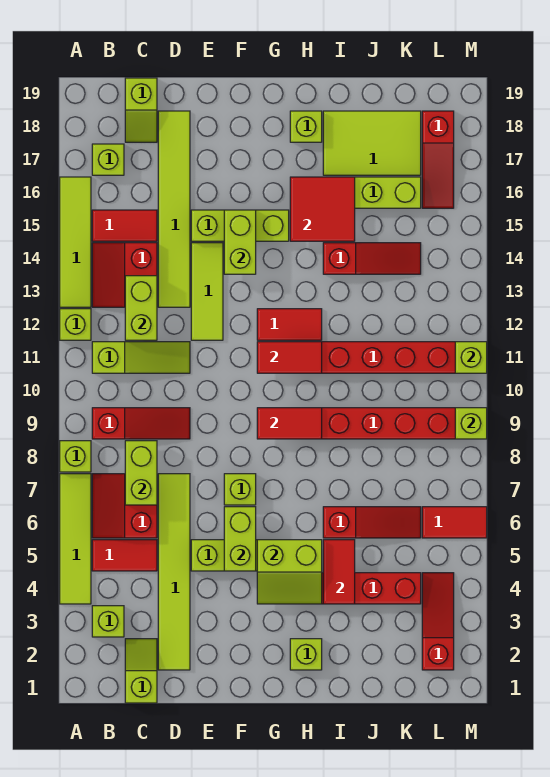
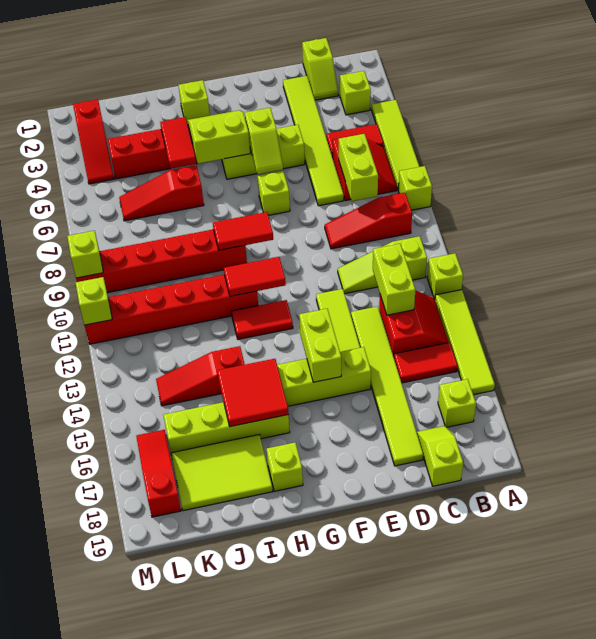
lime 1x2 brick [224,507,256,571] -> lime 1x2 slope [245,108,283,174]
red 1x2 tile [422,507,487,538] -> none

